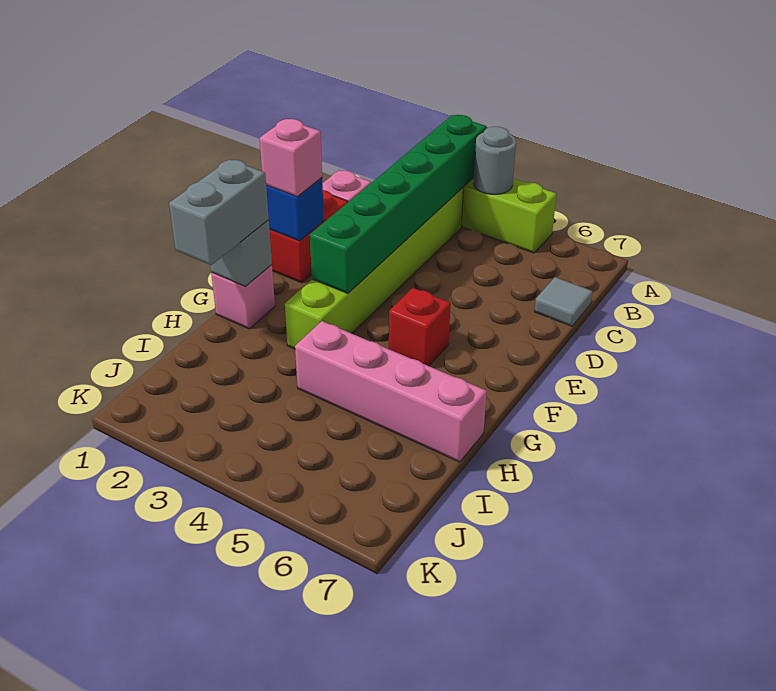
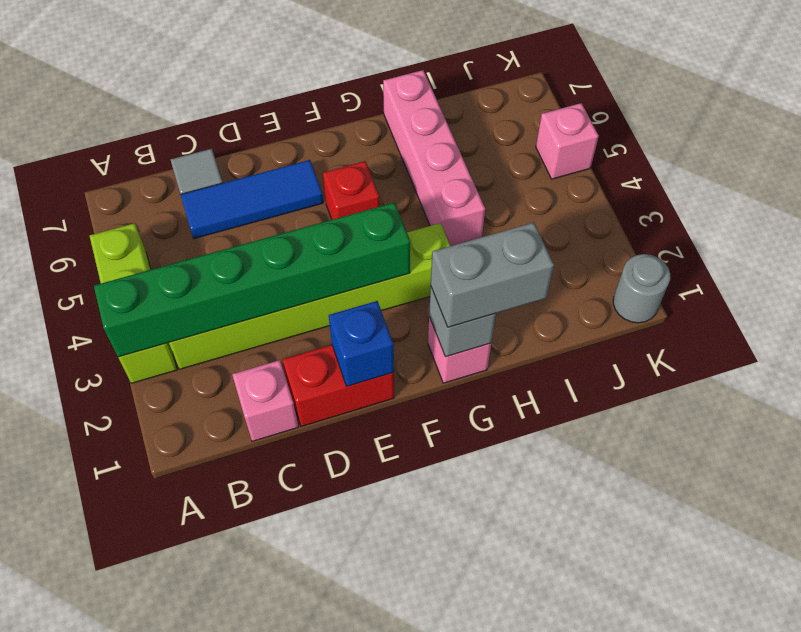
grey 1x1 round brick [473,127,516,194] -> grey 1x1 round brick moved to [613,254,670,323]
none -> blue 1x3 tile [181,160,323,239]
pink 1x1 brick [260,119,322,196] -> pink 1x1 brick moved to [536,103,599,179]

